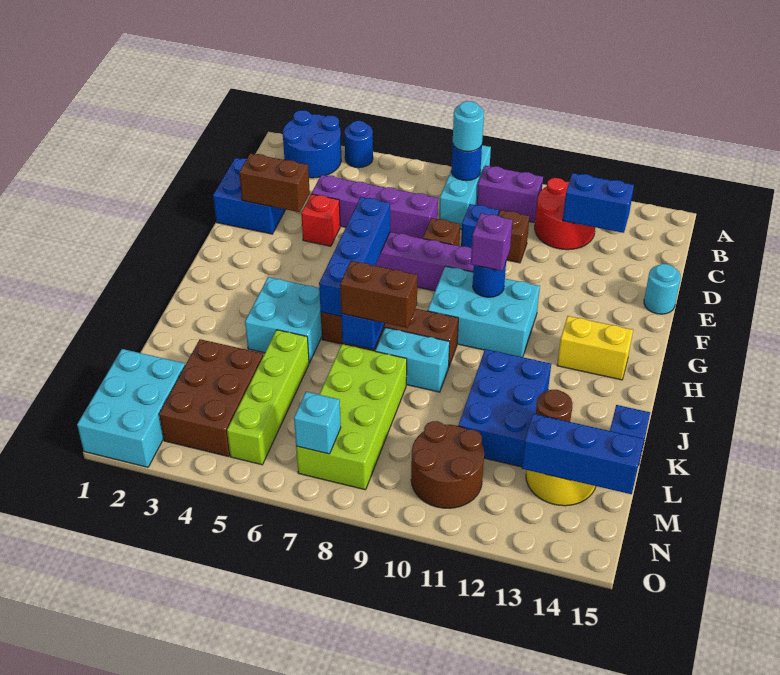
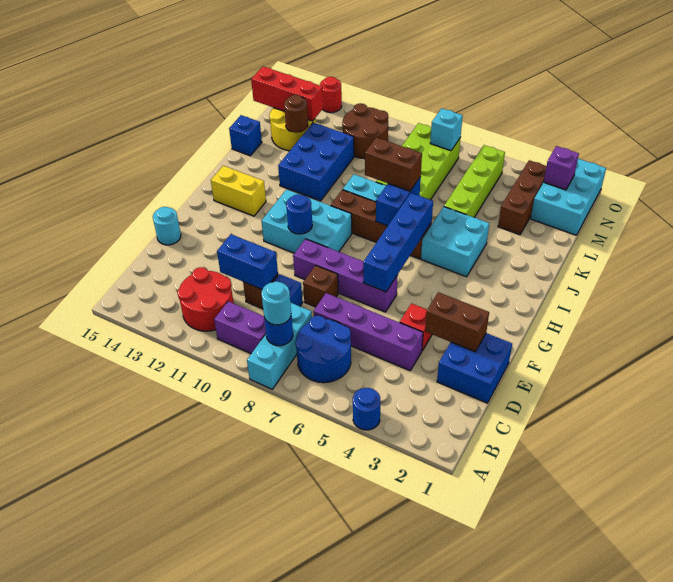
blue 2x2 round brick [283,110,341,178] -> blue 2x2 round brick moved to [295,316,351,383]
blue 1x2 brick [563,173,634,233] -> blue 1x2 brick moved to [217,234,278,289]
purple 1x1 brick [471,213,512,271] -> purple 1x1 brick moved to [544,146,579,190]
brown 2x3 brick [159,339,263,457] -> brown 1x3 brick [498,160,546,235]
blue 1x3 brick [522,414,644,494] -> red 1x3 brick [251,67,323,121]
none -> red 1x1 round brick [320,77,342,113]

